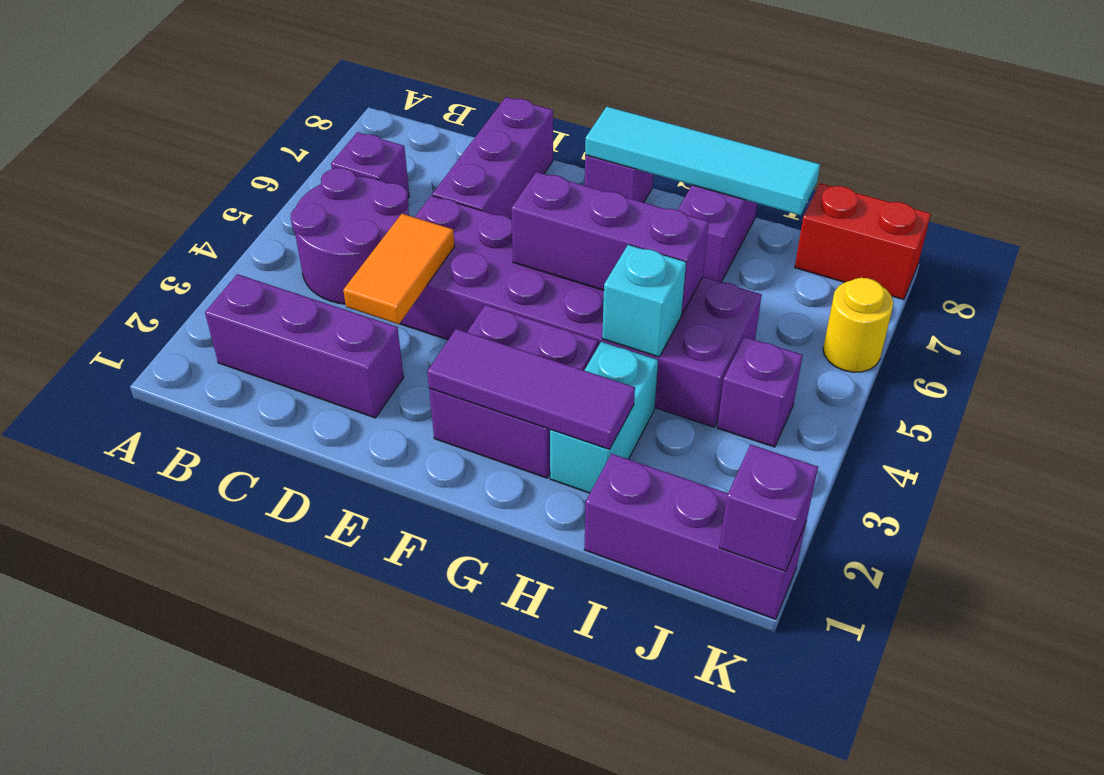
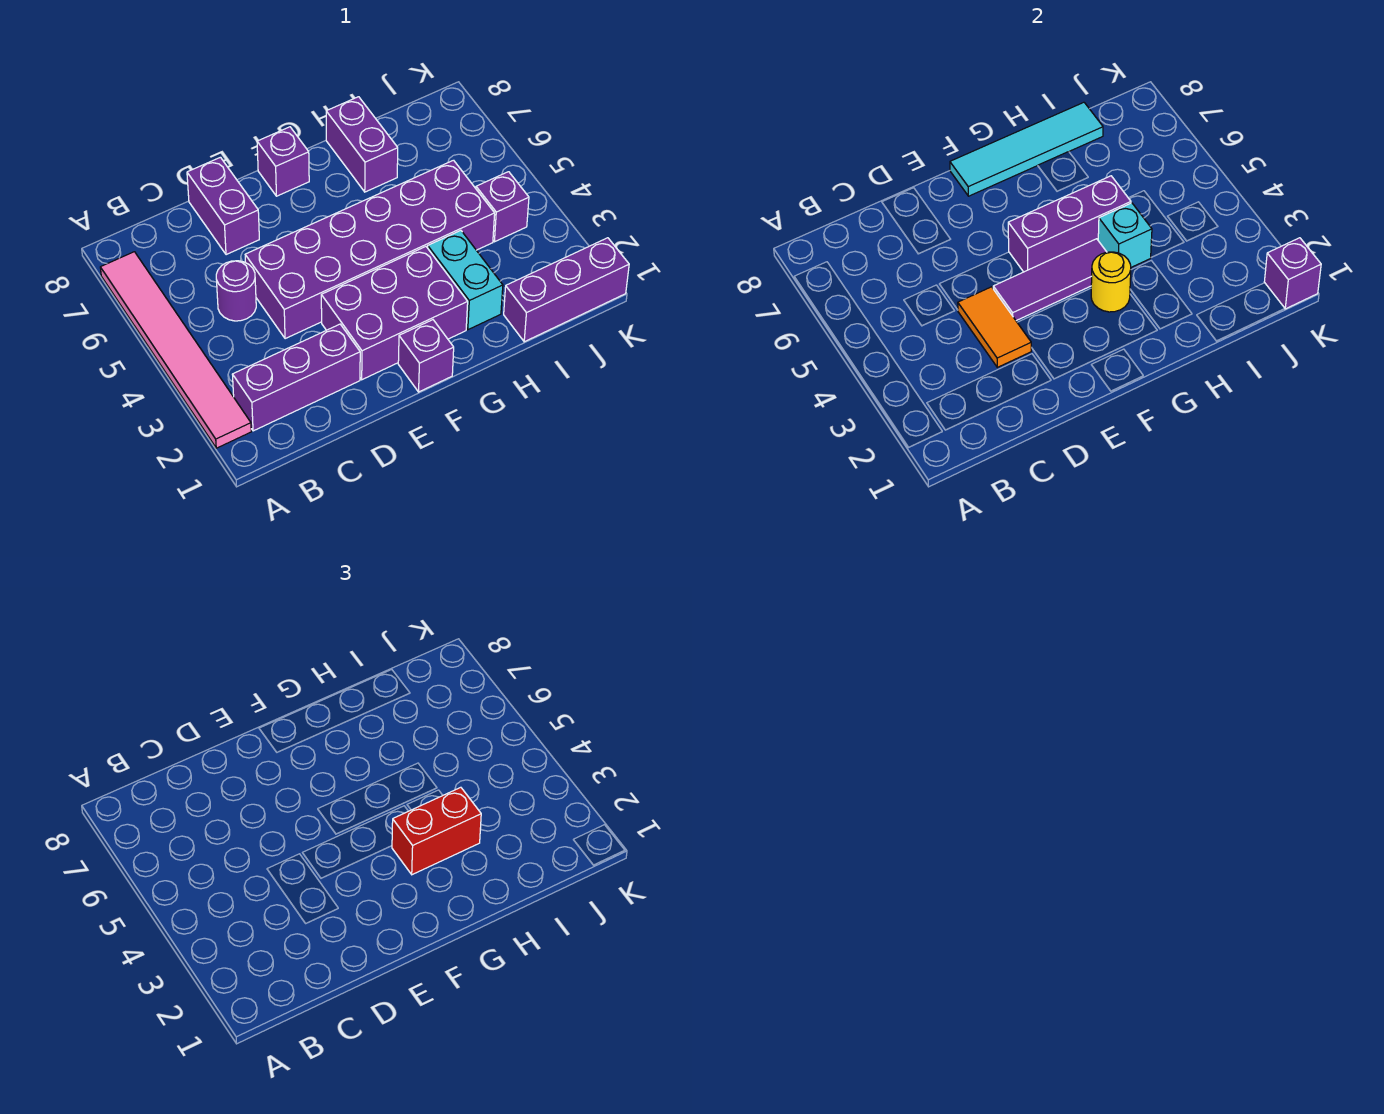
none -> pink 1x6 tile [100,252,251,448]
purple 2x2 round brick [291,168,409,304] -> purple 1x1 round brick [216,261,256,321]
purple 1x1 brick [331,132,410,198] -> purple 1x1 brick moved to [398,320,454,392]
purple 1x3 brick [432,97,553,219] -> purple 1x2 brick [187,157,259,255]
purple 2x2 brick [429,305,598,478] -> purple 2x3 brick [321,247,468,380]
purple 1x3 tile [427,329,635,449] -> purple 1x3 tile moved to [993,239,1106,321]
red 1x2 brick [795,183,931,300] -> red 1x2 brick moved to [392,787,481,875]
yellow 1x1 round brick [823,278,893,372] -> yellow 1x1 round brick moved to [1091,252,1131,312]

